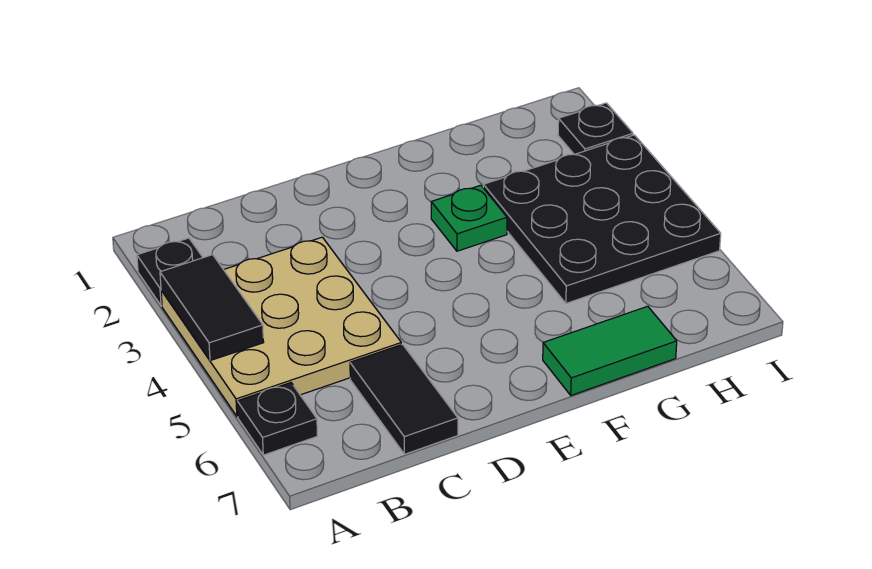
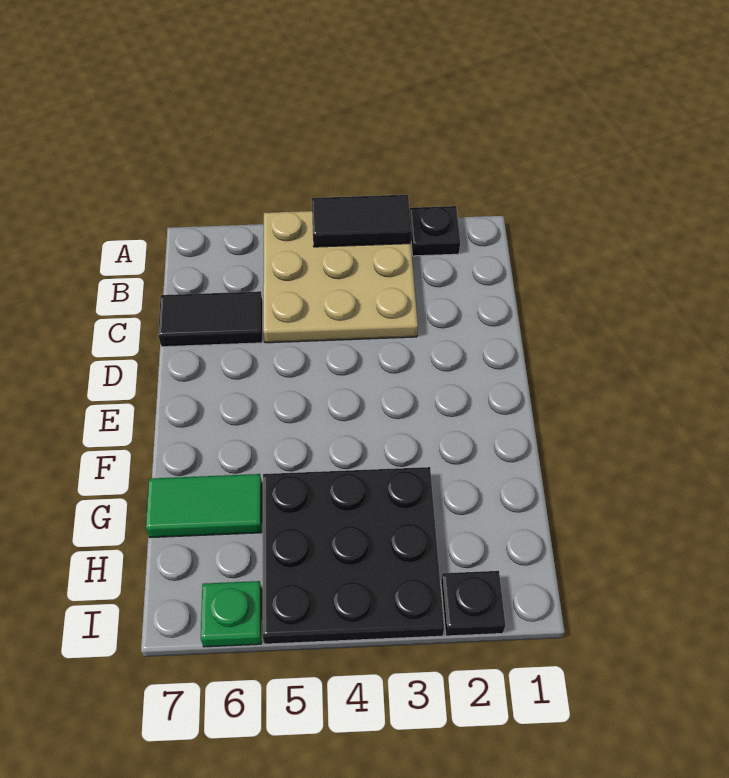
black 1x1 plate [237,383,317,455] -> none
green 1x1 plate [431,185,507,251] -> green 1x1 plate moved to [201,581,262,647]
green 1x2 tile [543,306,677,395] -> green 1x2 tile turned to [146,474,262,538]

